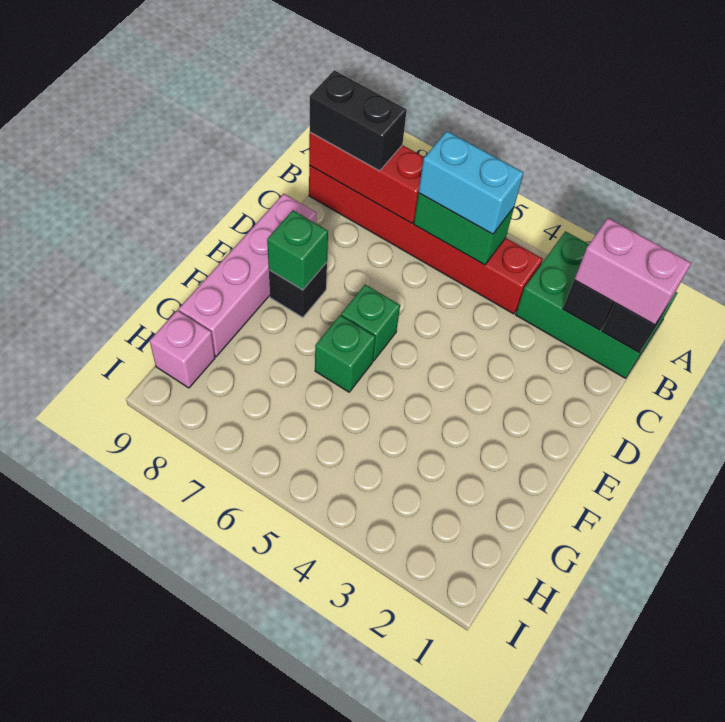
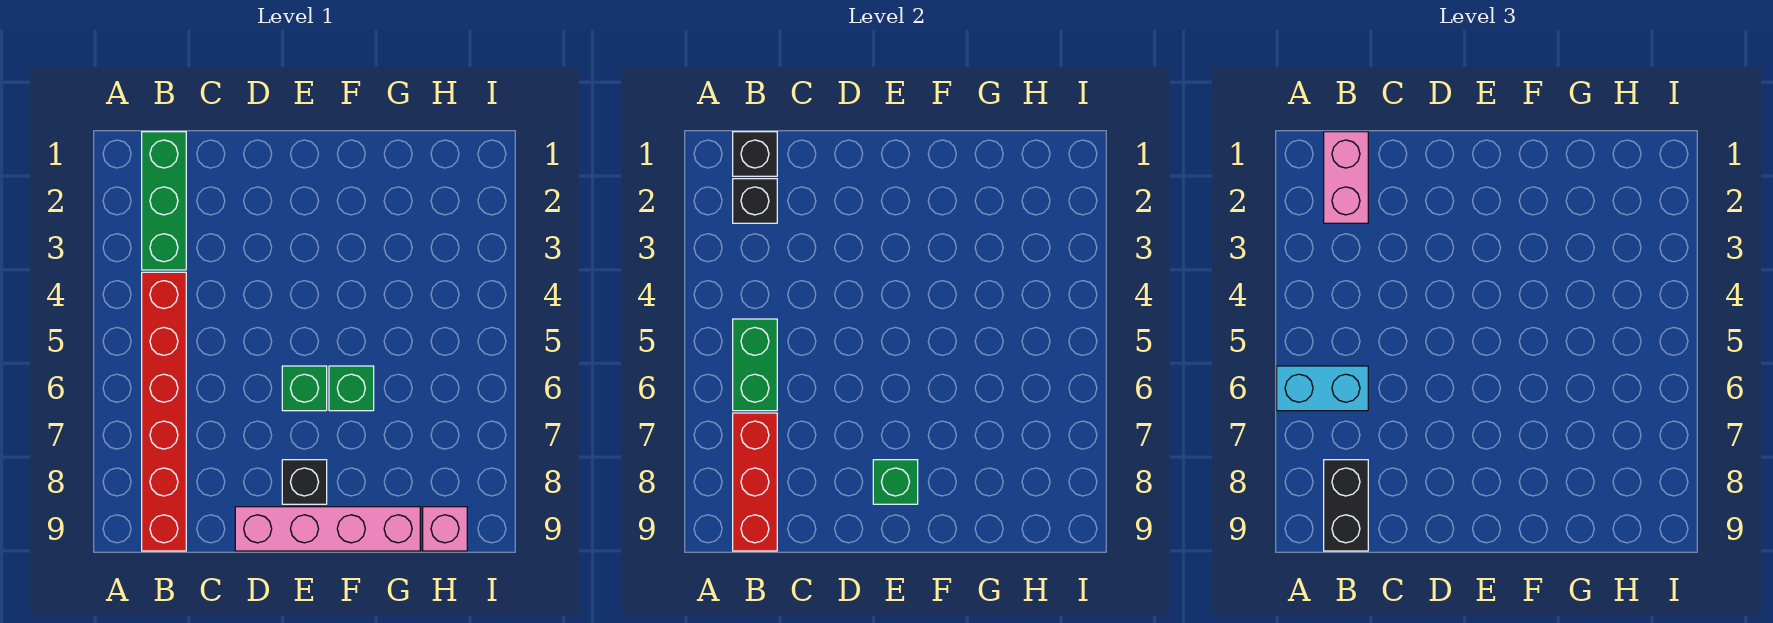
green 2x3 brick [516,231,677,378] -> green 1x3 brick [142,132,186,270]
cyan 1x2 brick [419,131,524,234] -> cyan 1x2 brick turned to [1277,366,1368,411]

